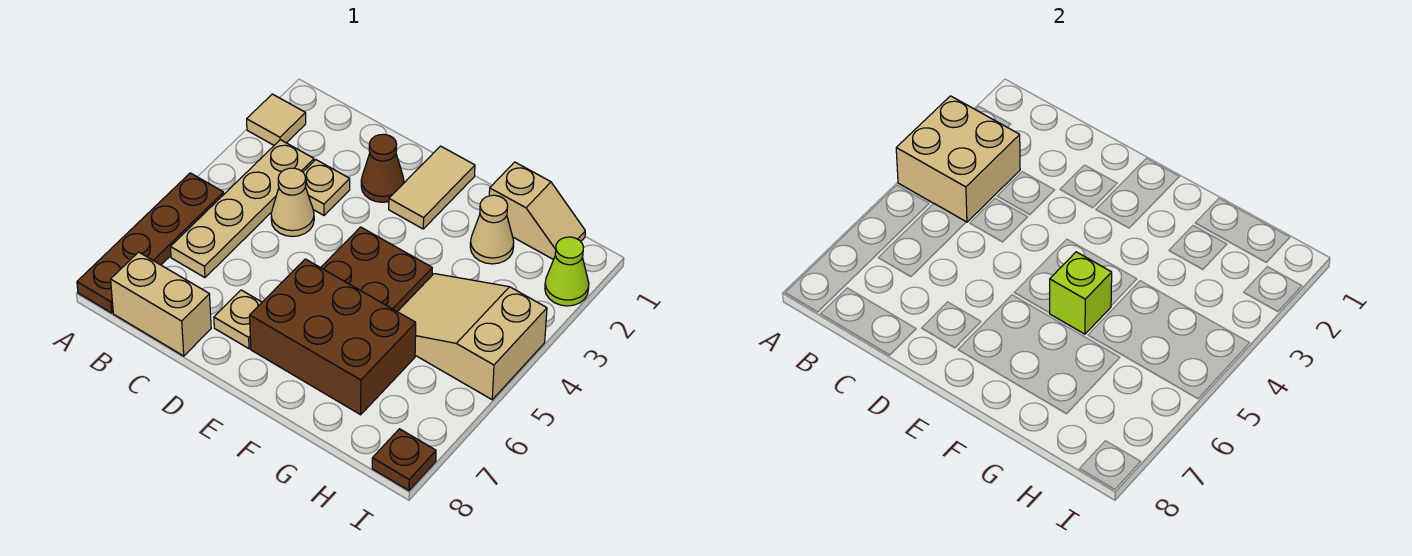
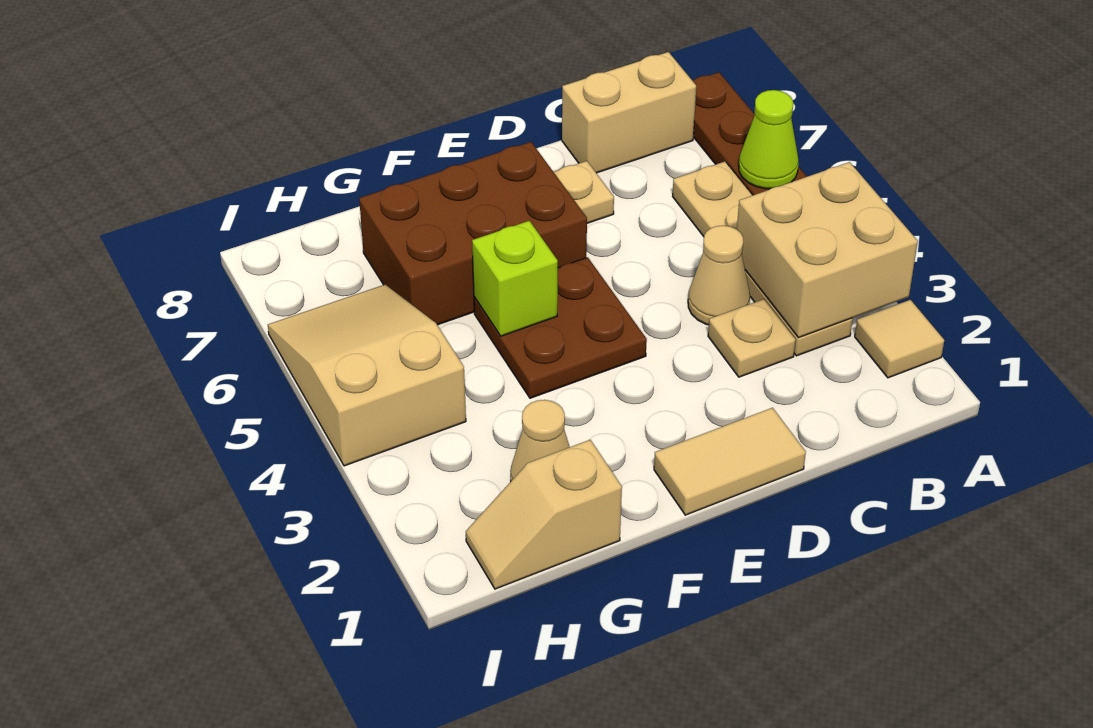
brown 1x1 cone [361,134,404,202] -> none
tan 1x2 tile [389,146,475,229] -> tan 1x2 tile turned to [654,408,806,515]
tan 2x3 slope [398,274,547,400] -> tan 2x3 slope turned to [268,285,466,466]
lime 1x1 cone [545,237,589,306] -> lime 1x1 cone moved to [739,90,799,189]
brown 1x1 plate [372,429,436,491] -> none

